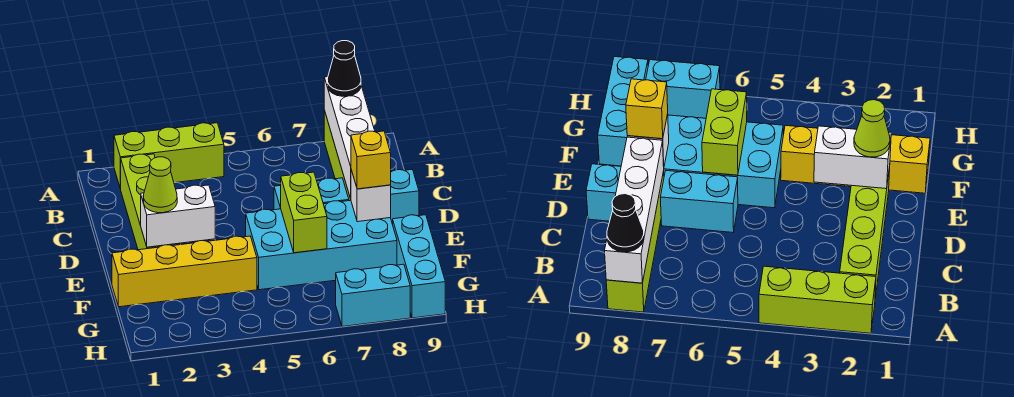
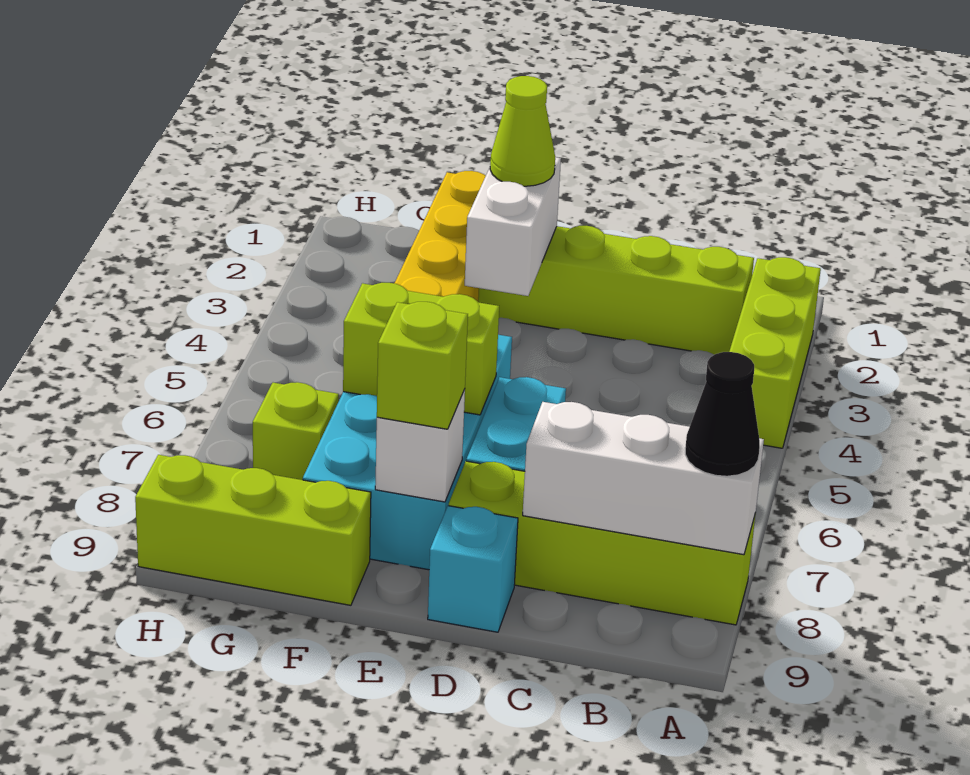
white 1x4 brick [324,77,375,199] -> white 1x3 brick [523,402,764,555]
yellow 1x1 brick [351,131,391,189] -> lime 1x1 brick [377,302,468,429]
cyan 1x3 brick [393,215,445,318] -> lime 1x3 brick [135,455,371,605]
none -> lime 1x1 brick [253,382,339,480]
cyan 1x2 brick [336,264,410,327] -> none

